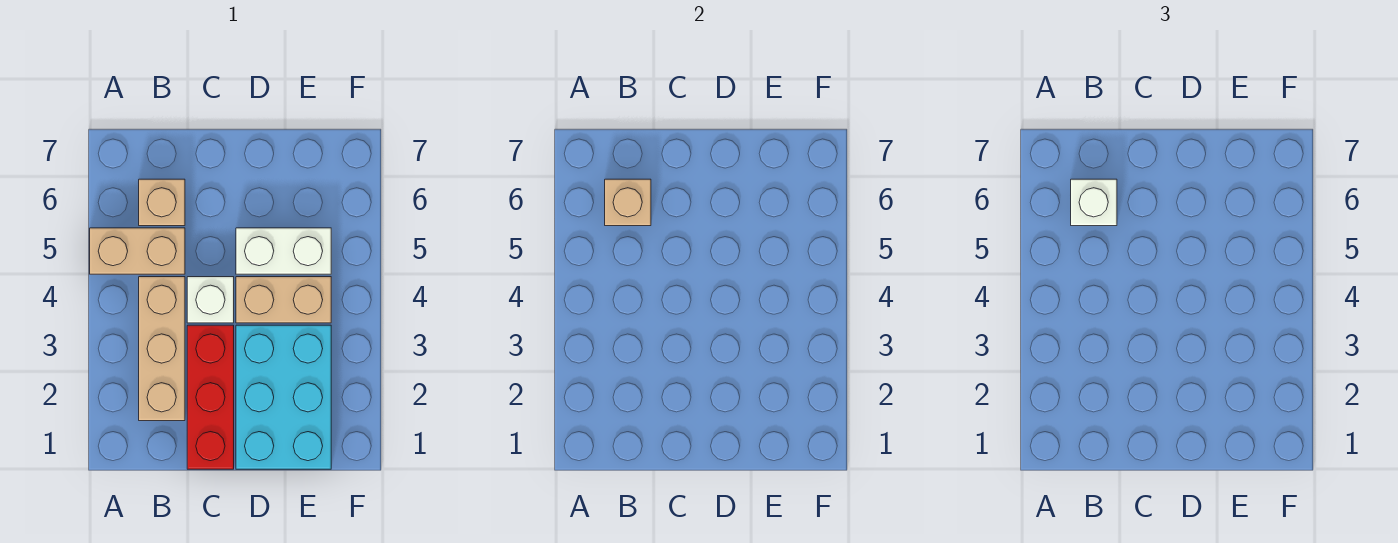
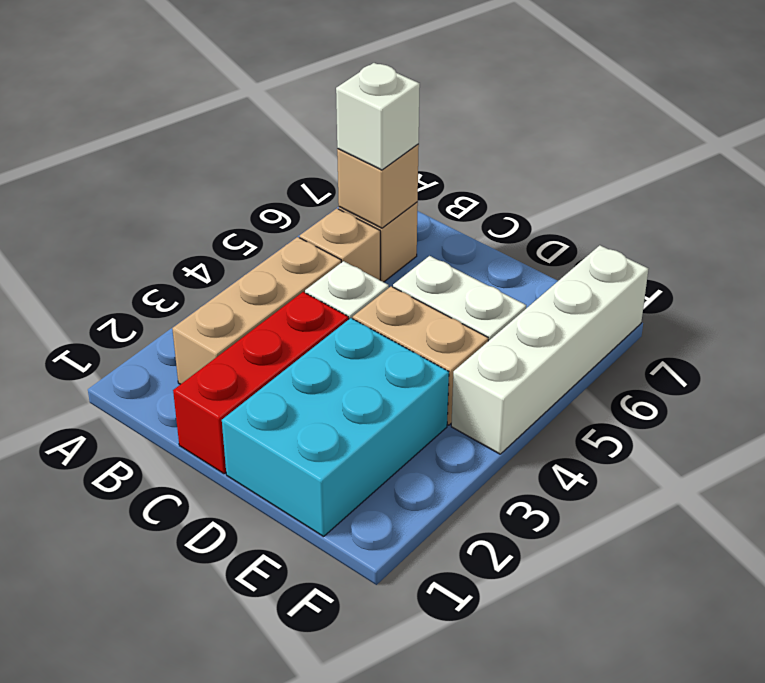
tan 1x2 brick [90,228,185,274] -> tan 1x1 brick [300,208,380,280]
none -> white 1x4 brick [451,245,648,454]

